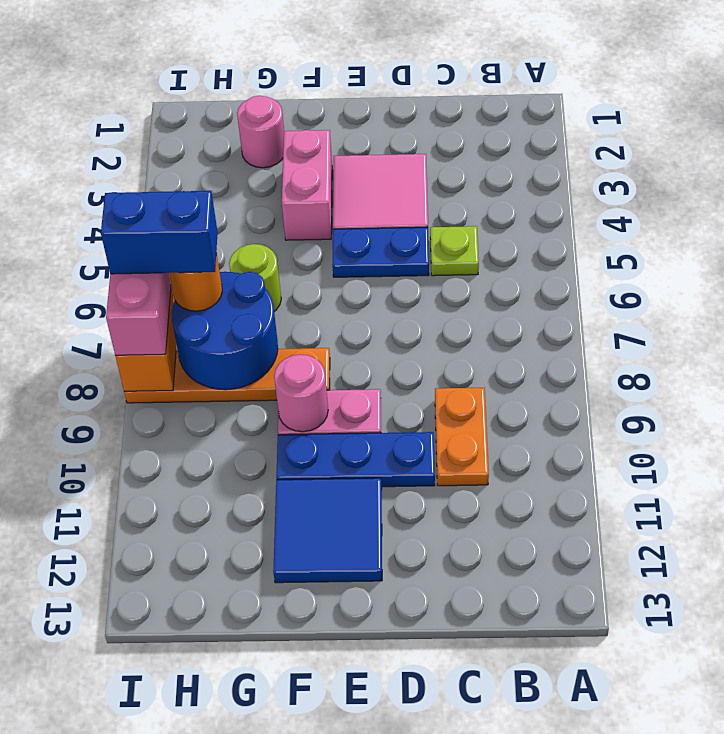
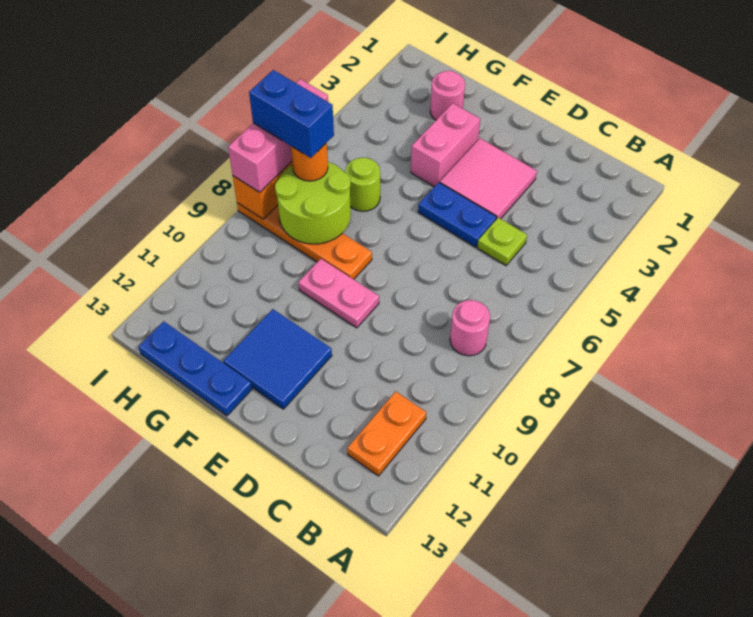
orange 1x2 plate [435,388,489,486] -> orange 1x2 plate moved to [347,391,426,476]
blue 1x3 plate [276,432,435,487] -> blue 1x3 plate moved to [139,321,252,416]
pink 1x1 round brick [274,355,328,432] -> pink 1x1 round brick moved to [450,300,490,356]
blue 2x2 round brick [172,272,278,390] -> lime 2x2 round brick [275,162,351,244]

